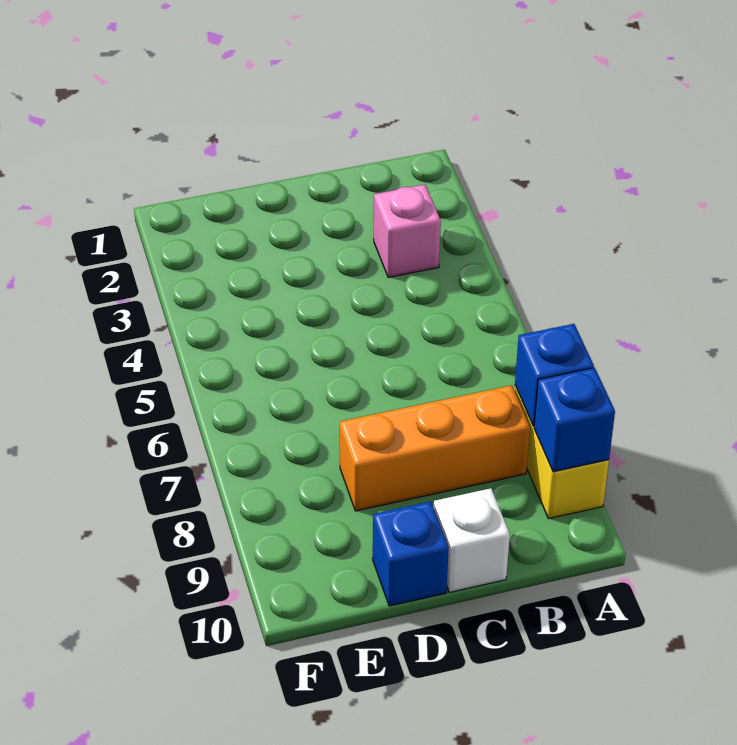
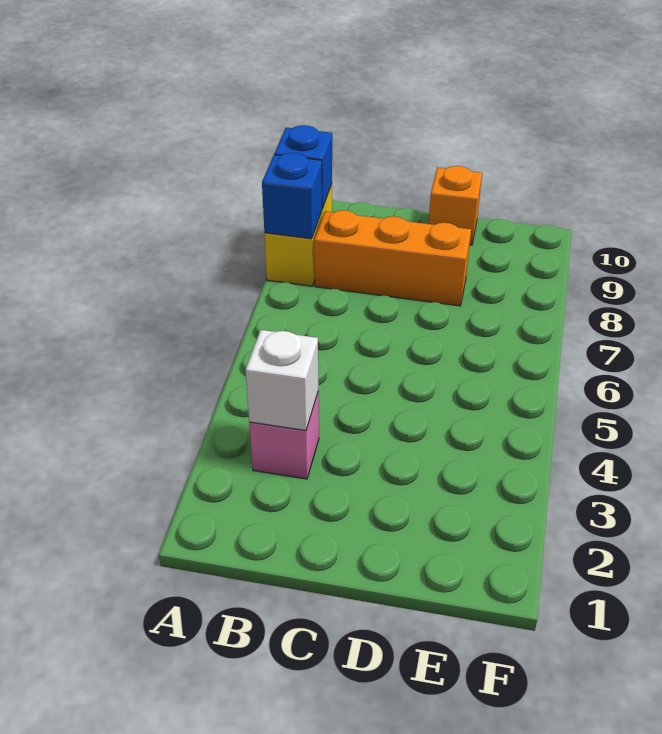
white 1x1 brick [434,488,510,592] -> white 1x1 brick moved to [246,330,318,431]
blue 1x1 brick [373,501,449,606] -> orange 1x1 brick [429,166,482,245]

